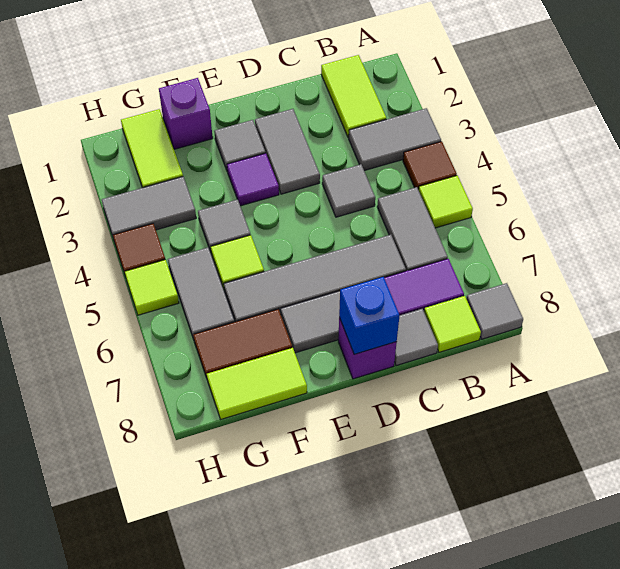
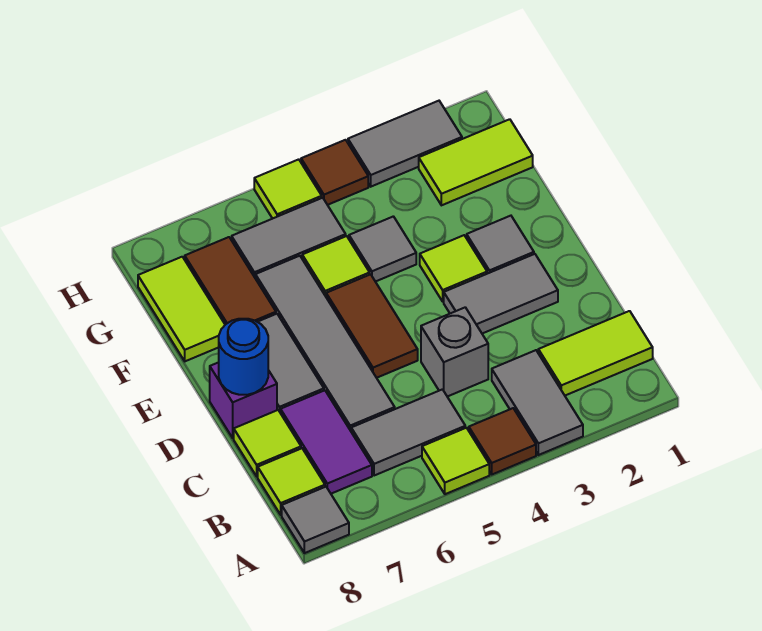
grey 1x1 tile [322,164,375,217] -> grey 1x1 brick [421,307,488,397]
grey 1x1 tile [394,309,438,366] -> lime 1x1 tile [234,410,301,476]
none -> brown 1x2 tile [326,274,418,378]
blue 1x1 brick [339,277,400,354] -> blue 1x1 round brick [219,319,268,395]
purple 1x1 tile [227,153,279,206] -> lime 1x1 tile [420,235,487,302]
purple 1x1 brick [159,78,213,149] -> none
grey 1x2 tile [102,177,196,239] -> grey 1x2 tile turned to [348,101,462,187]

